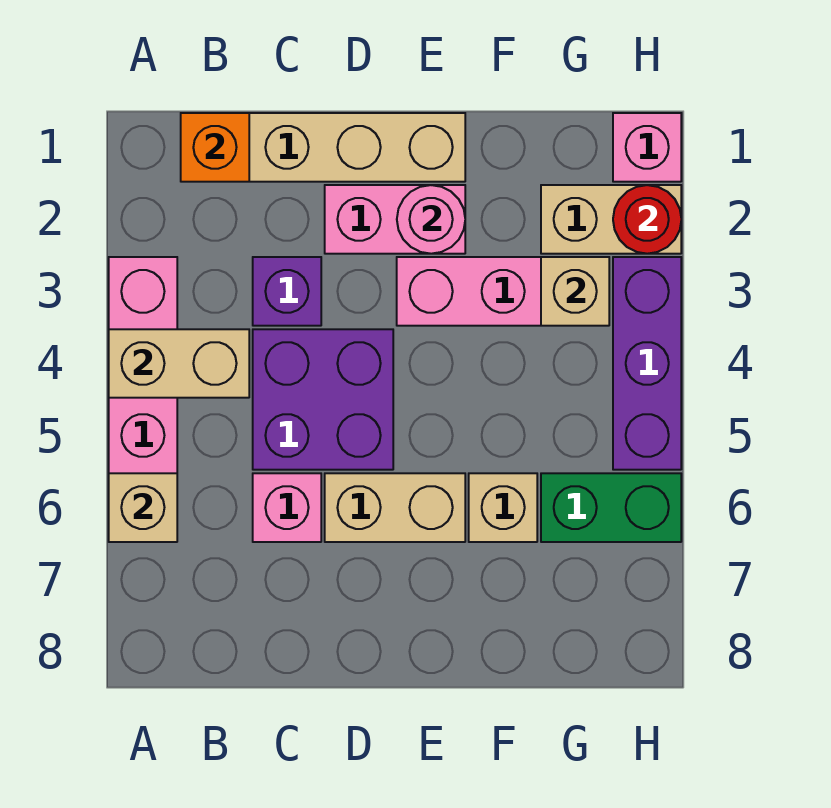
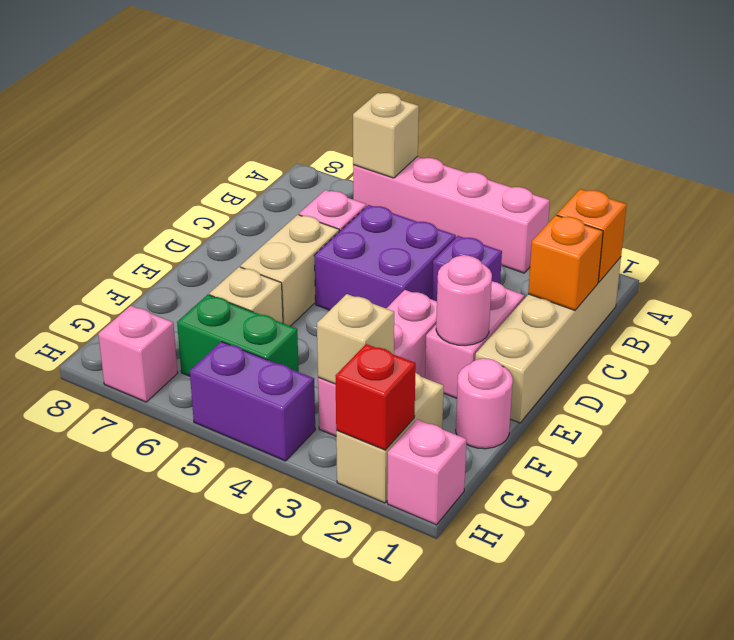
tan 1x2 brick [109,329,249,398] -> none
none -> orange 1x1 brick [528,215,603,310]
none -> pink 1x1 round brick [456,358,513,449]
green 1x2 brick [541,473,681,542] -> green 1x2 brick turned to [177,295,299,376]
red 1x1 round brick [613,185,681,254] -> red 1x1 brick [335,344,416,450]
purple 1x3 brick [613,257,681,470] -> purple 1x2 brick [190,342,315,461]
none -> pink 1x1 brick [98,306,178,402]

